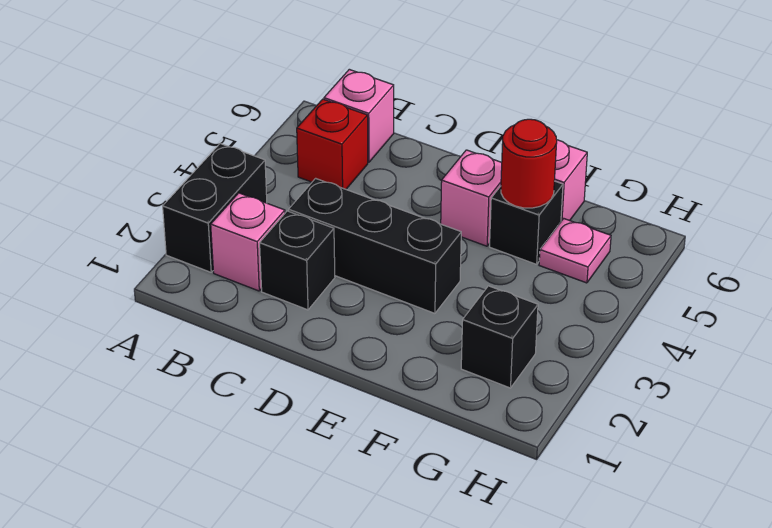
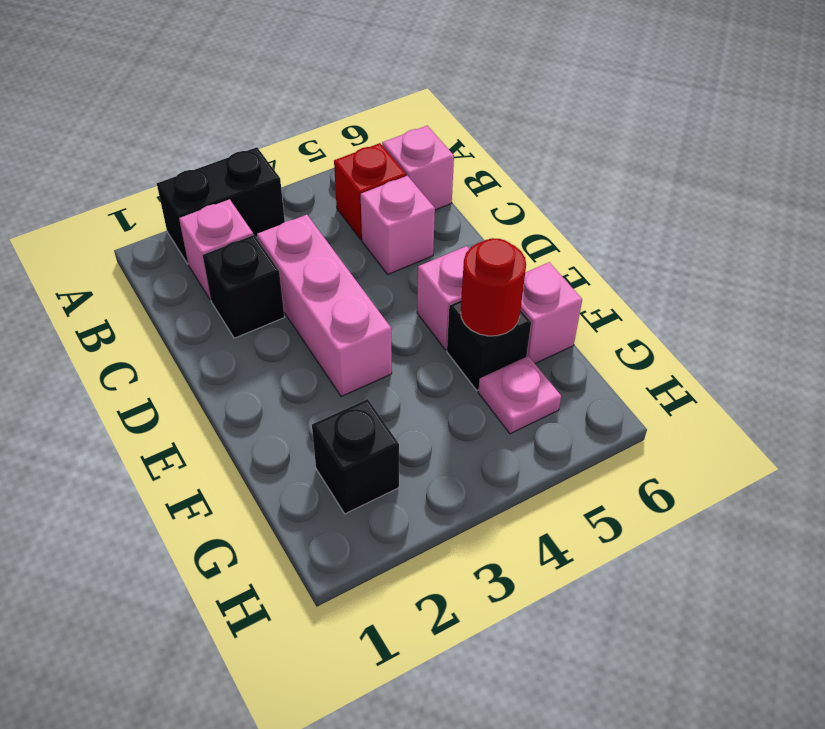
black 1x3 brick [289,178,461,313] -> pink 1x3 brick [257,215,392,397]
none -> pink 1x1 brick [361,176,435,274]

